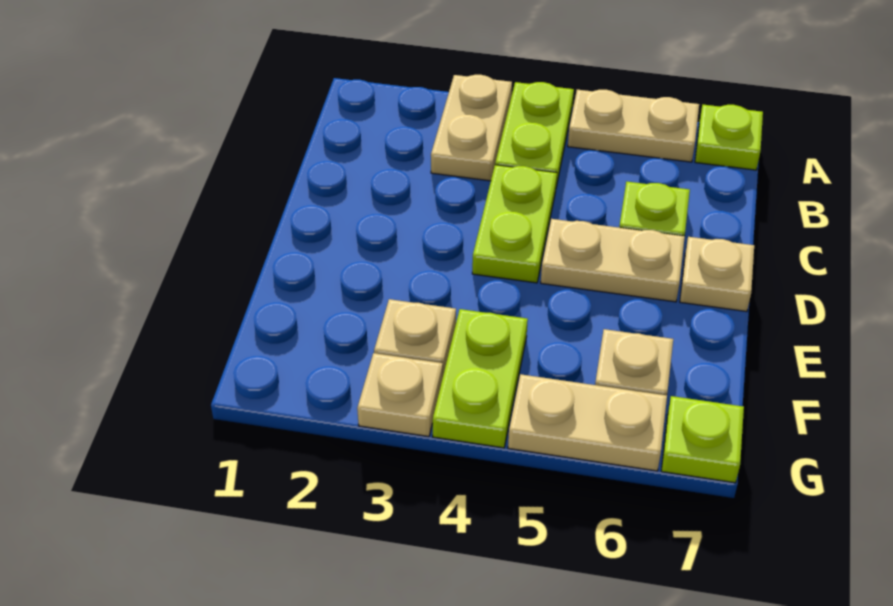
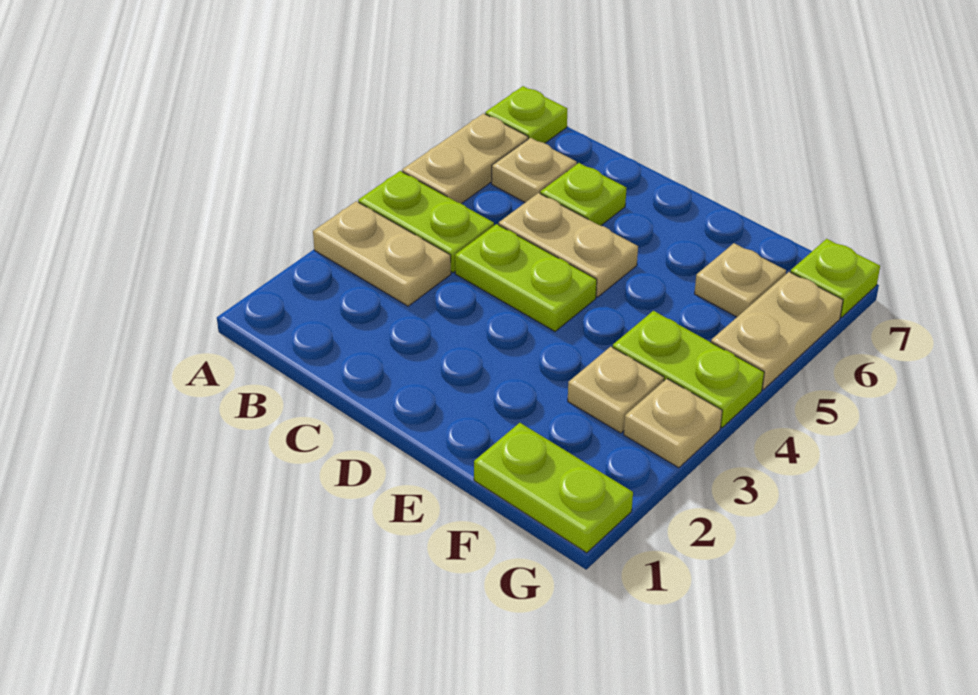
tan 1x2 plate [541,219,685,302] -> tan 1x2 plate turned to [499,193,638,297]
tan 1x1 plate [680,237,754,312] -> tan 1x1 plate moved to [492,138,577,202]
none -> lime 1x2 plate [474,423,633,553]

